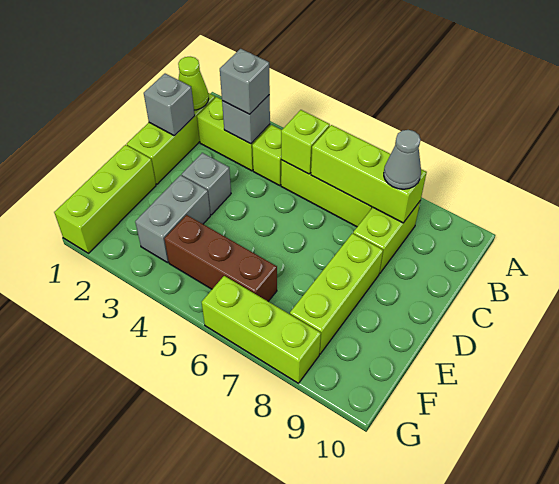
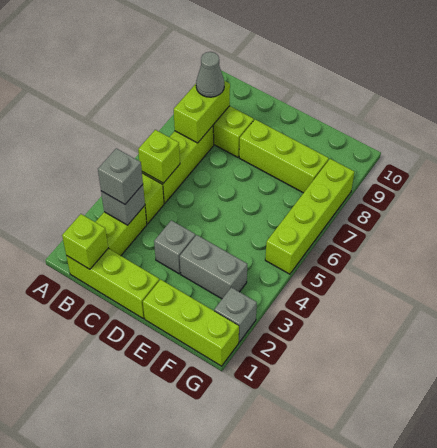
lime 1x1 cone [178,57,209,110] -> lime 1x1 brick [62,214,108,269]
lime 1x3 brick [311,125,427,223] -> lime 1x2 brick [174,81,230,143]
grey 1x1 brick [144,74,195,136] -> grey 1x1 brick moved to [214,287,257,342]
brown 1x3 brick [164,215,277,301] -> none
lime 1x3 brick [202,276,321,383] -> lime 1x4 brick [265,159,354,274]

